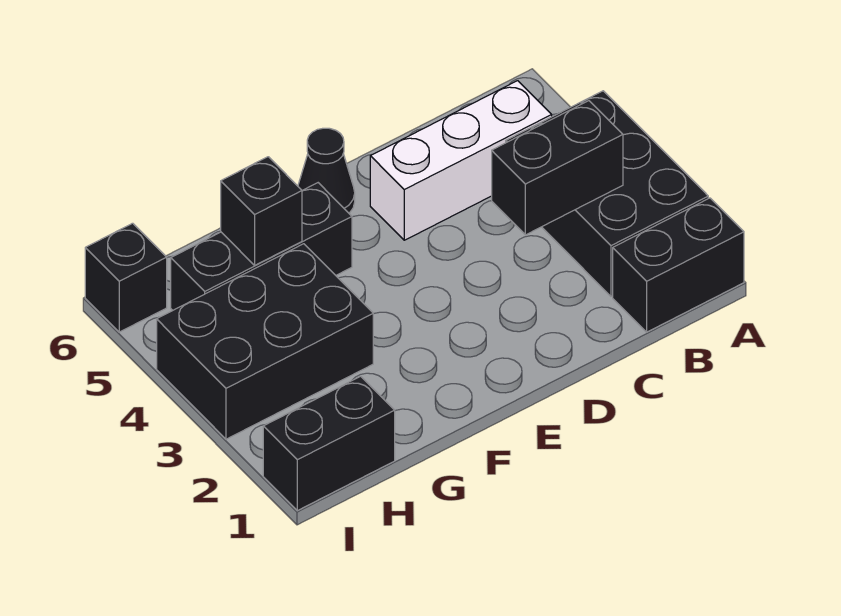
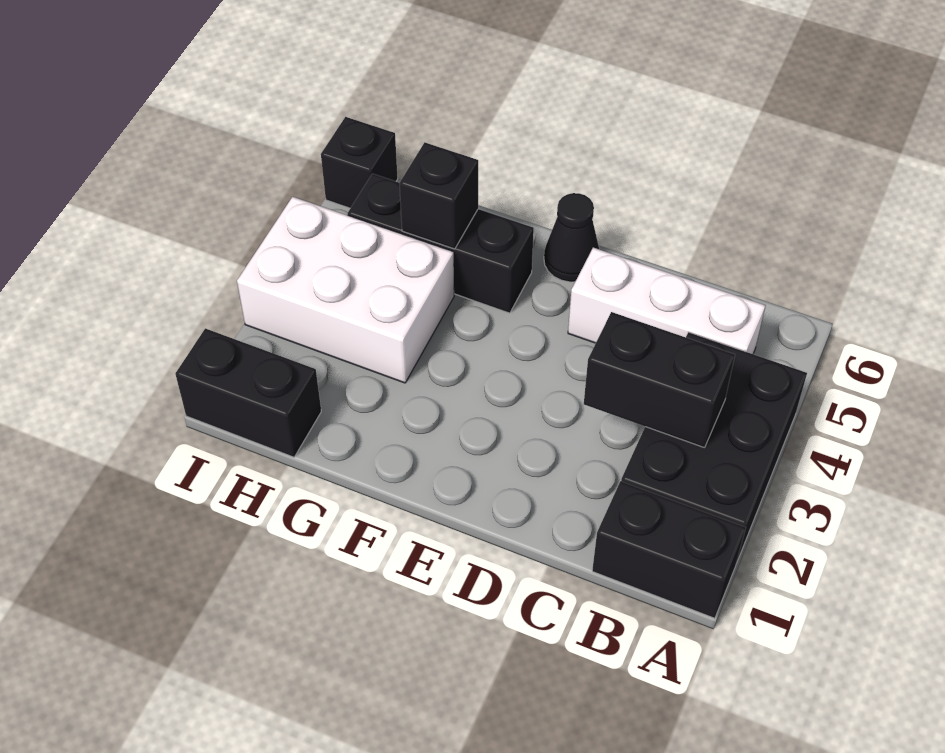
black 2x3 brick [157,244,373,439] -> white 2x3 brick [237,197,454,383]

